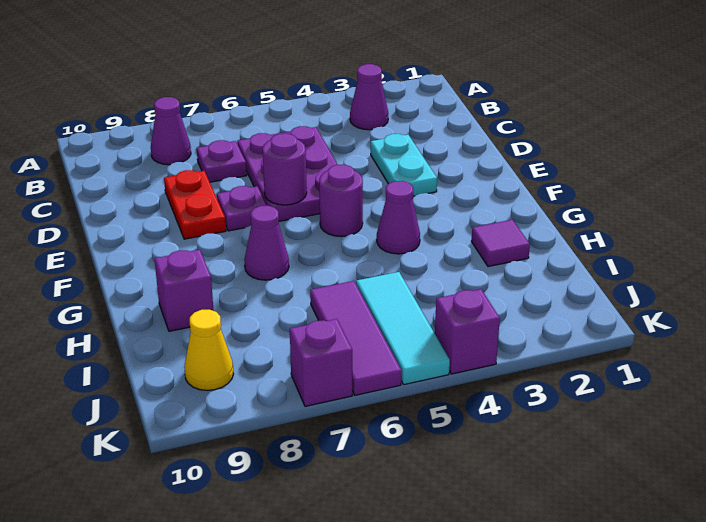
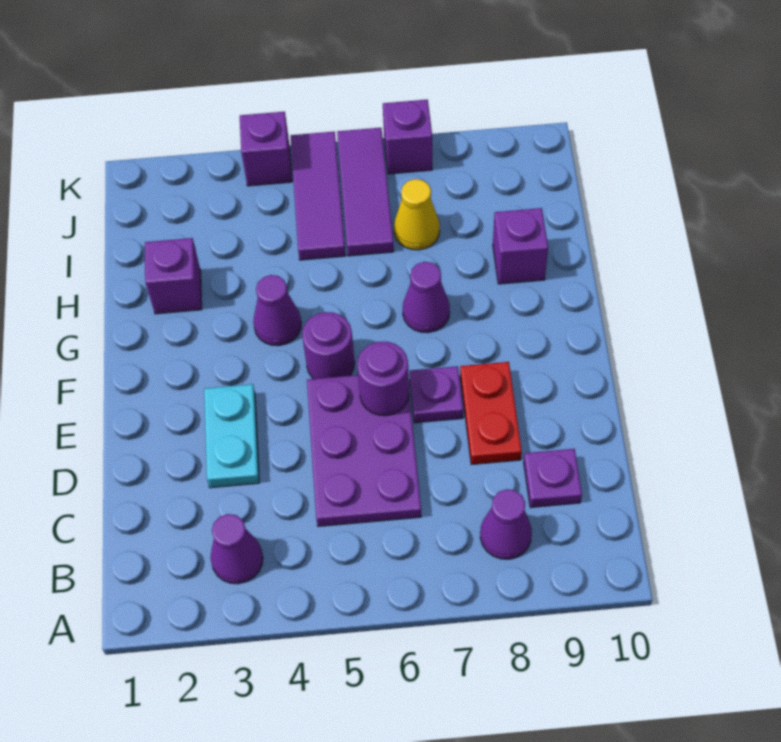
purple 1x1 plate [197,140,247,182] -> purple 1x1 plate moved to [524,449,582,508]
purple 1x1 tile [471,220,530,267] -> purple 1x1 brick [145,238,202,314]
cyan 1x3 tile [356,272,450,385] -> purple 1x3 tile [290,132,346,260]
yellow 1x1 cone [184,310,233,390] -> yellow 1x1 cone moved to [394,179,440,250]

